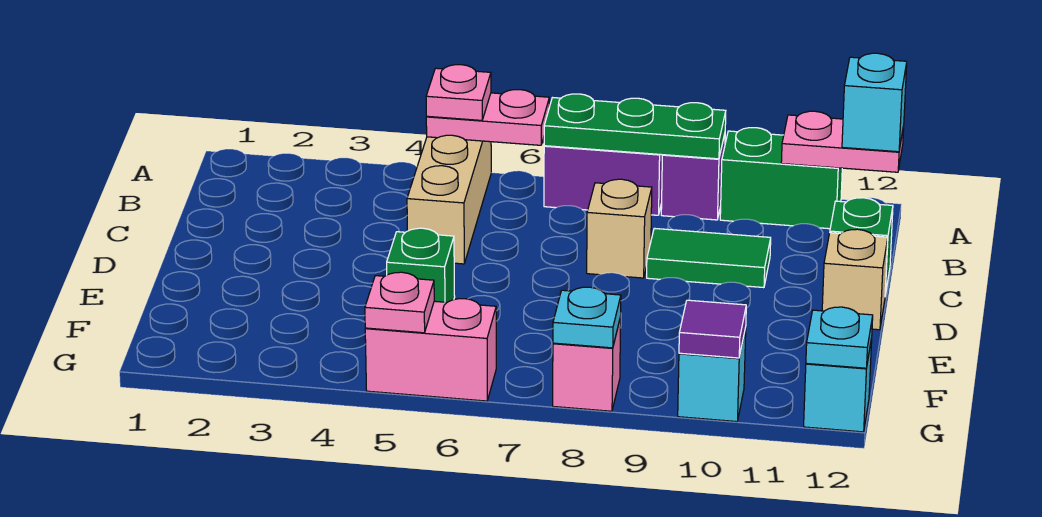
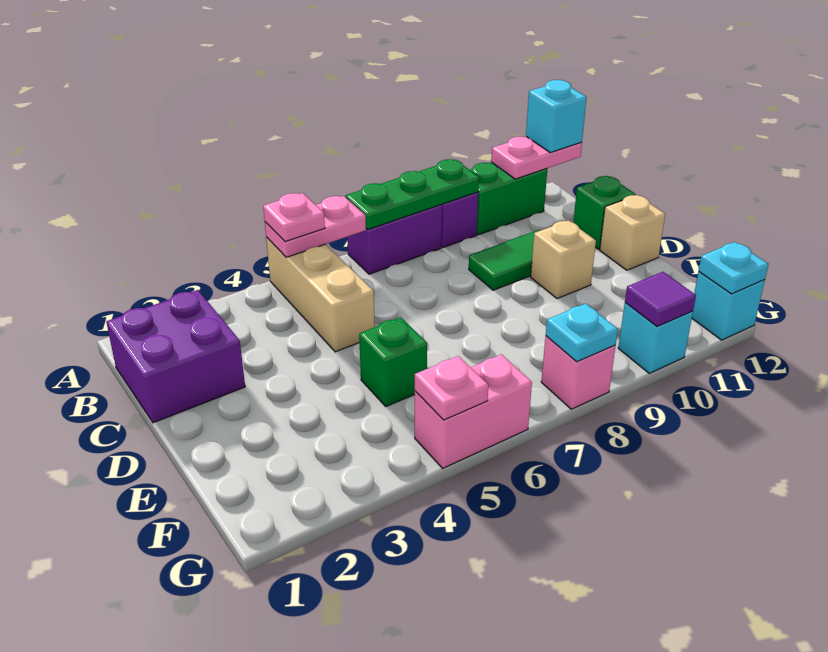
none -> purple 2x2 brick [106,290,245,423]
tan 1x1 brick [587,179,652,278] -> tan 1x1 brick moved to [531,220,596,299]

